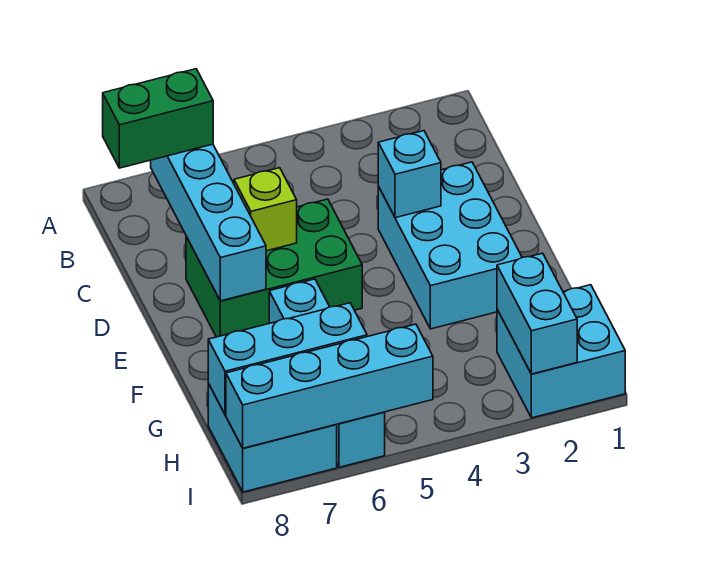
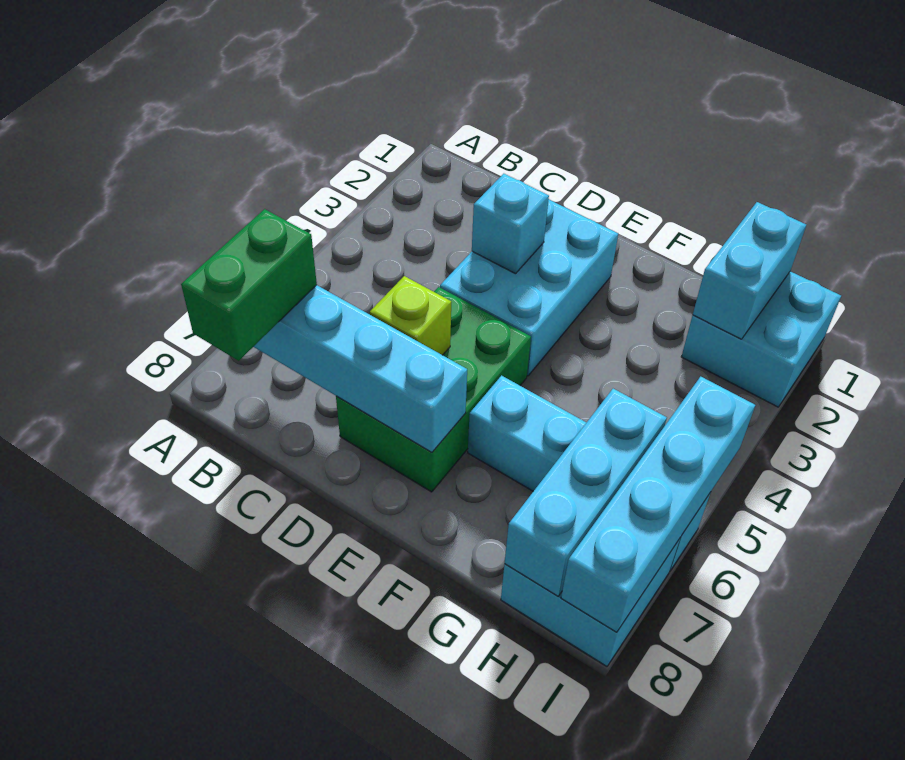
cyan 2x3 brick [378,162,522,329] -> cyan 2x3 brick turned to [440,200,618,376]
cyan 1x2 brick [497,253,577,374] -> cyan 1x2 brick turned to [693,202,806,339]

